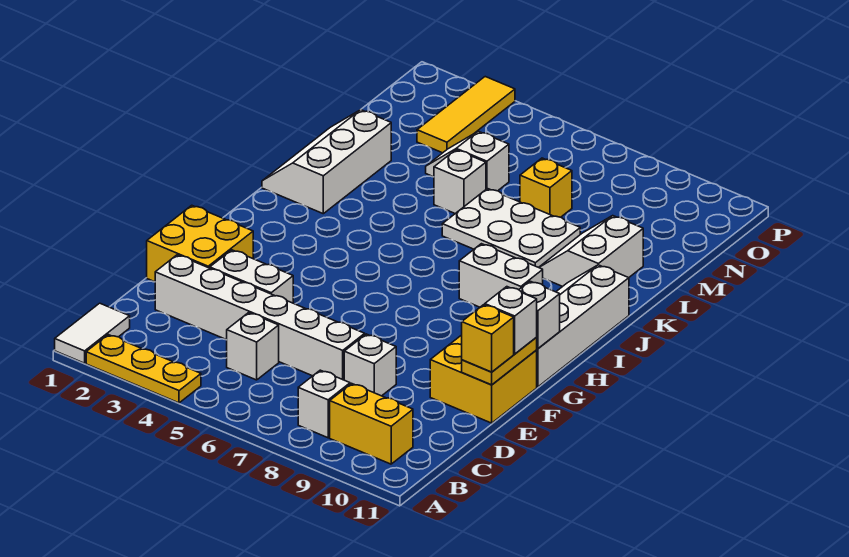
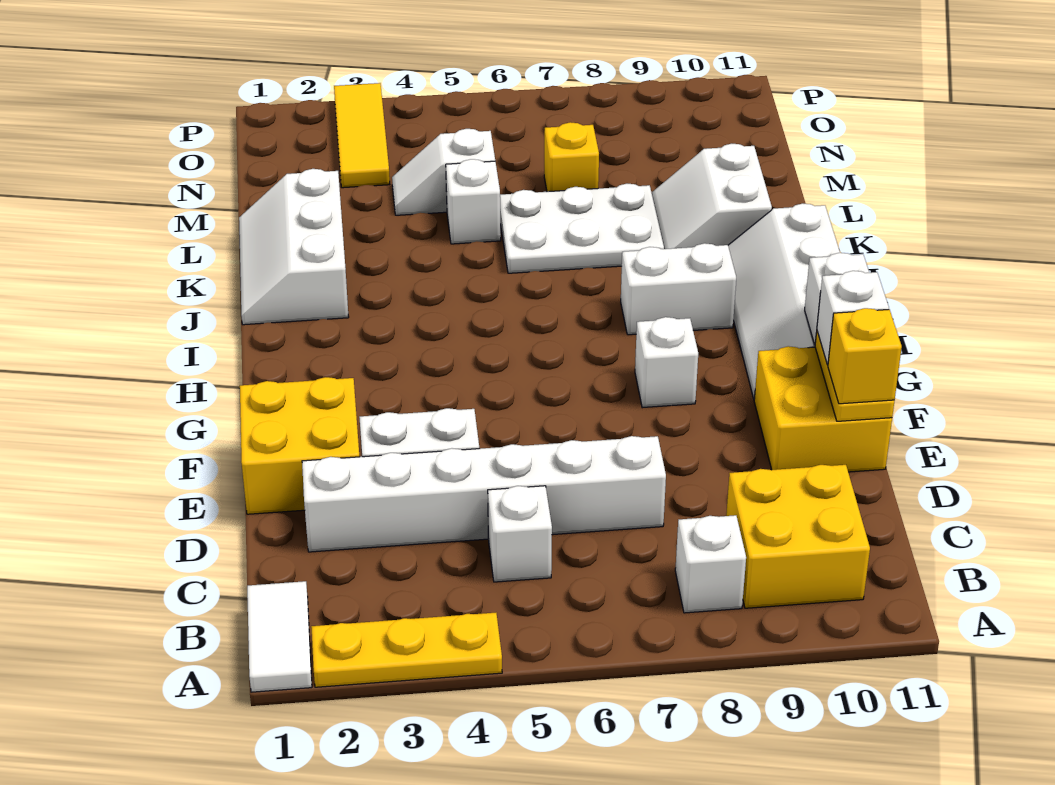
yellow 1x2 brick [330,383,413,464] -> yellow 2x2 brick [726,465,870,608]
white 1x1 brick [344,334,396,396] -> white 1x1 brick moved to [635,317,698,408]

